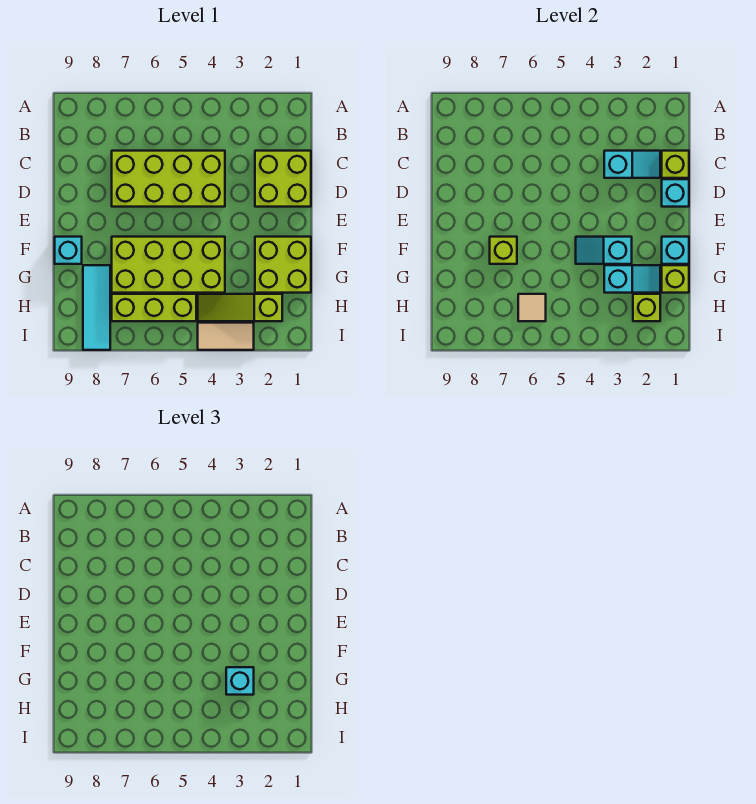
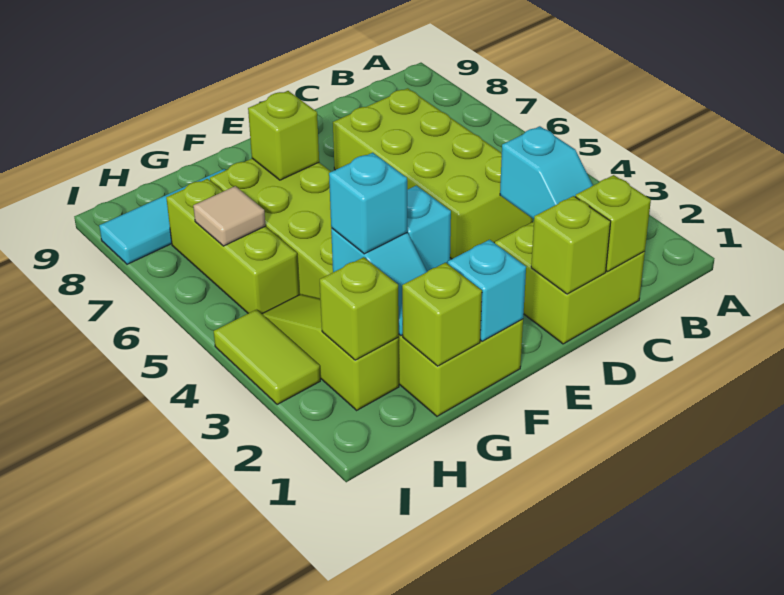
cyan 1x1 brick [662,179,689,207] -> lime 1x1 brick [531,196,611,294]
cyan 1x1 brick [55,237,82,264] -> none
tan 1x2 tile [198,323,254,350] -> lime 1x2 tile [214,310,320,405]

